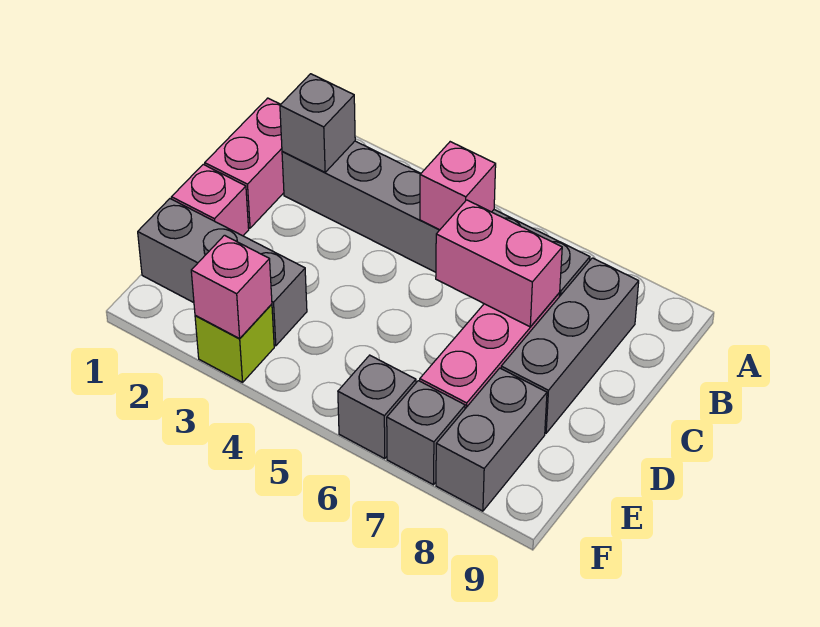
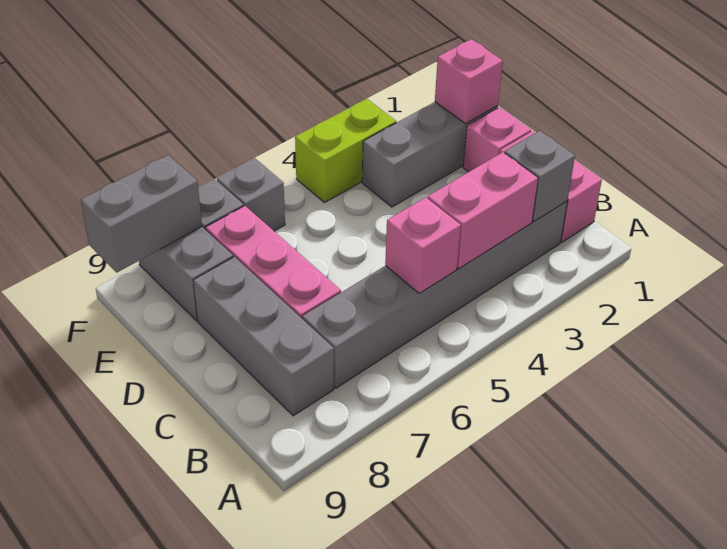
pink 1x2 brick [436,200,562,327] -> pink 1x2 brick moved to [427,152,538,269]
lime 1x1 brick [195,304,274,382] -> lime 1x2 brick [295,99,396,202]
pink 1x1 brick [191,235,272,339] -> pink 1x1 brick moved to [435,39,503,124]
none -> grey 1x2 brick [81,155,202,272]

